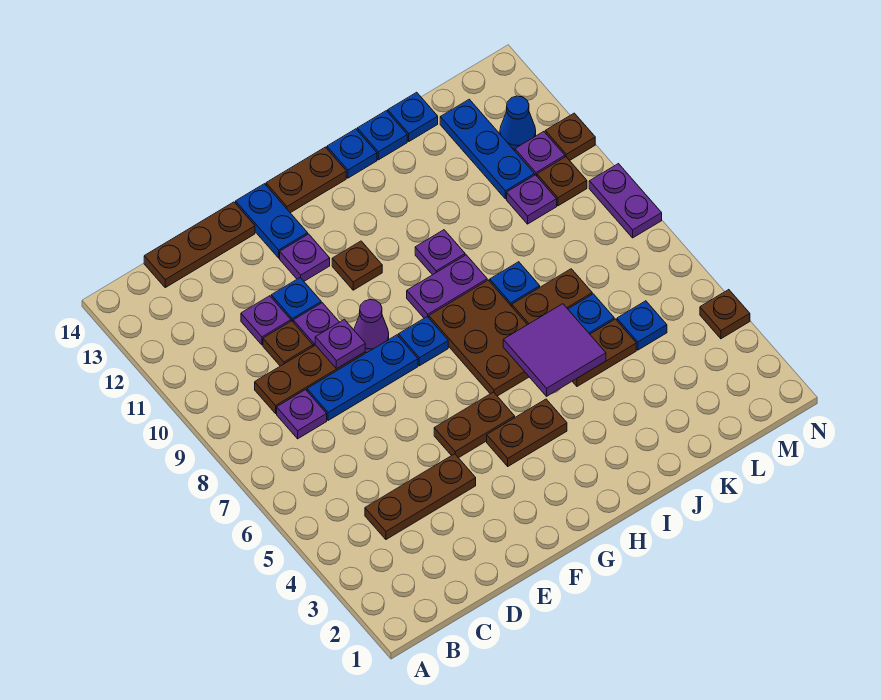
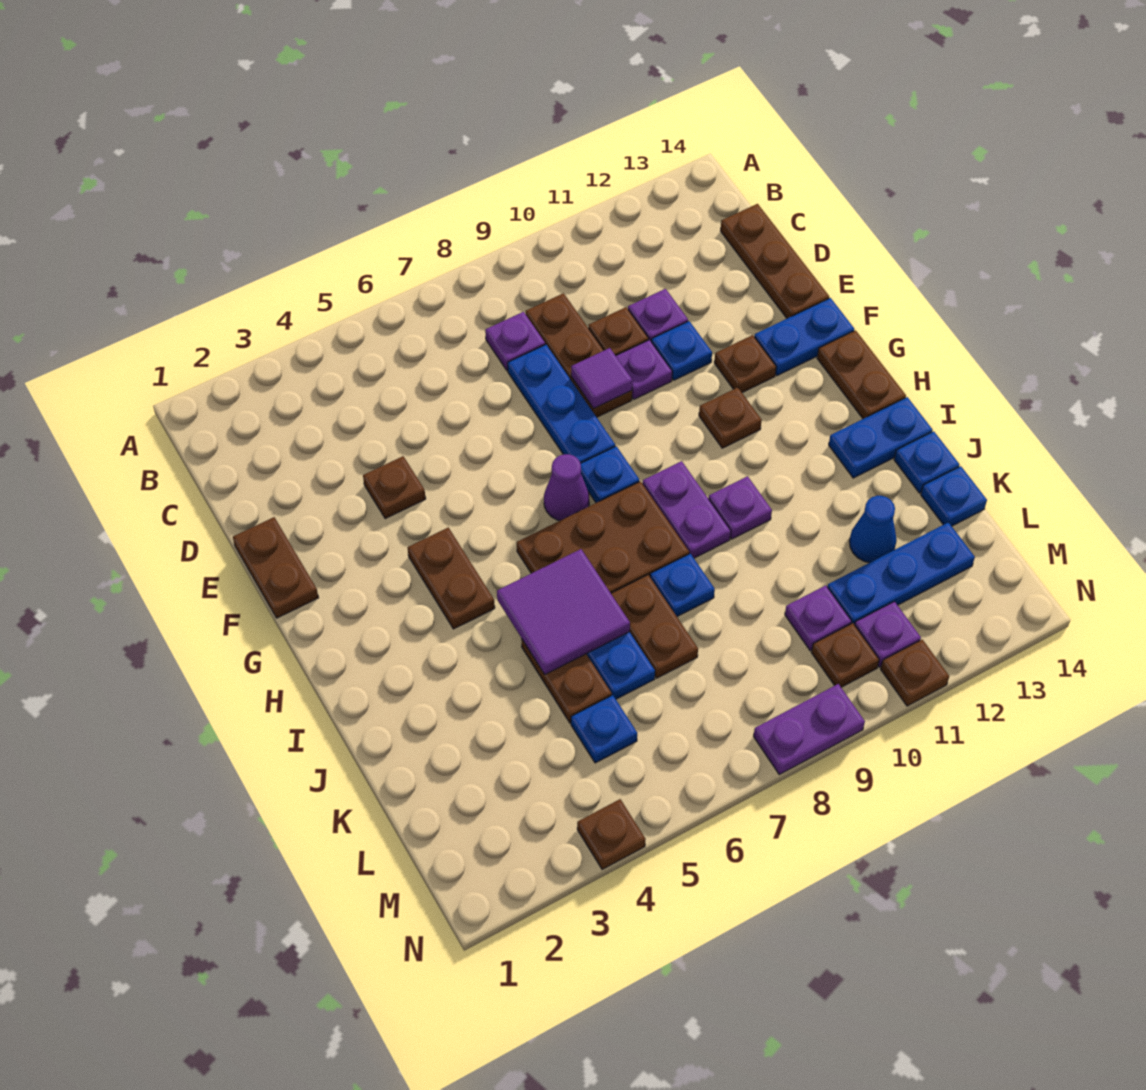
brown 1x3 plate [365,454,476,539] -> brown 1x1 plate [363,456,426,519]
purple 1x1 plate [315,319,365,369] -> purple 1x1 tile [571,348,633,409]
brown 1x2 plate [434,392,515,458] -> brown 1x2 plate moved to [233,517,318,618]
purple 1x1 cone [354,300,389,353] -> purple 1x1 cone moved to [544,454,589,521]
purple 1x1 plate [280,234,330,281] -> brown 1x1 plate [714,335,776,392]
blue 1x1 plate [327,129,377,178] -> blue 1x2 plate [829,397,932,478]
blue 1x1 cone [500,96,536,149] -> blue 1x1 cone moved to [849,496,897,563]

